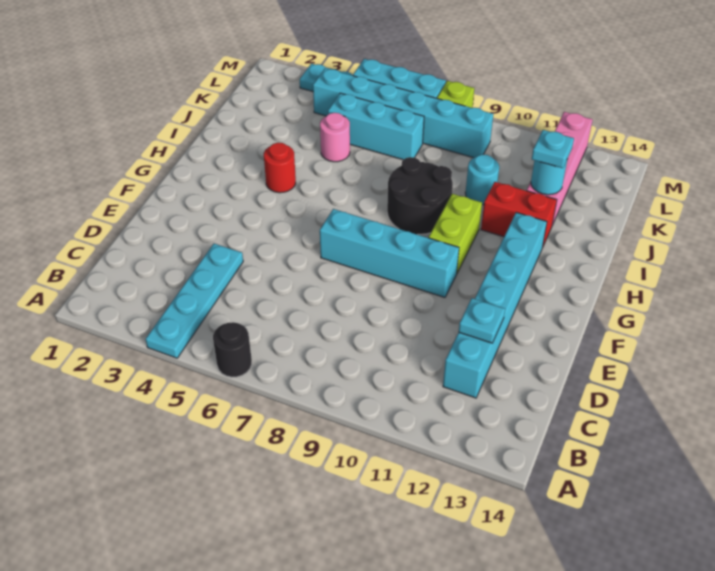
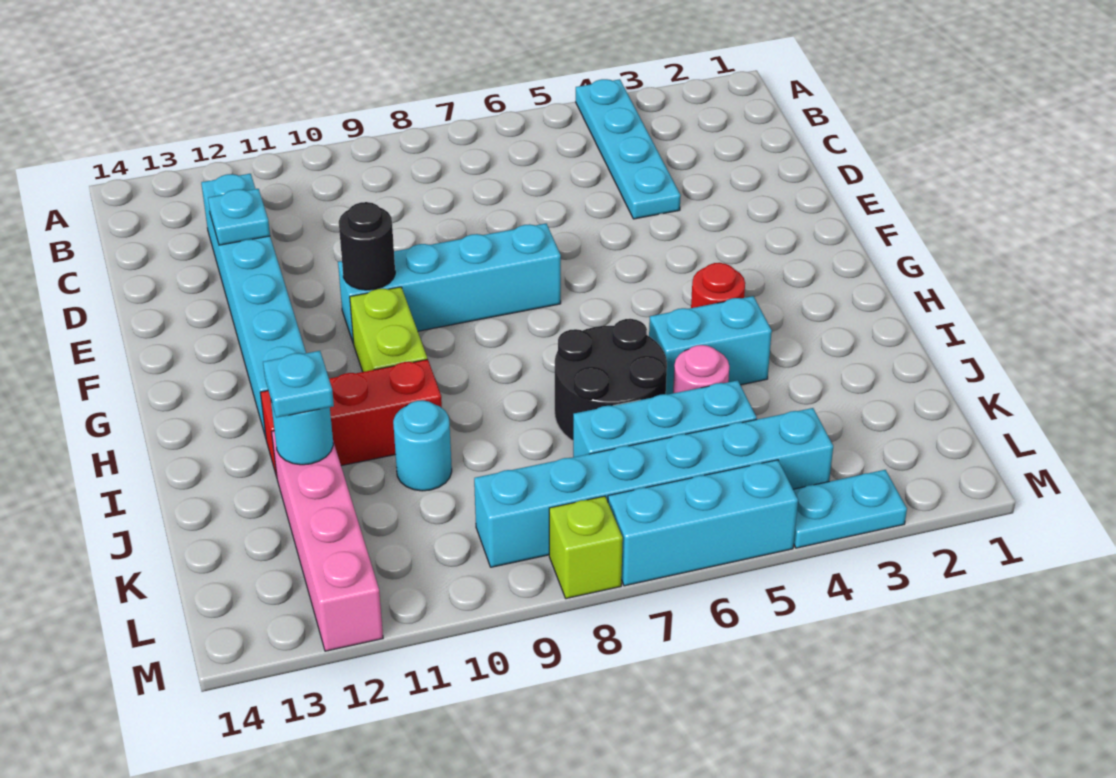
black 1x1 round brick [213,322,252,377] -> black 1x1 round brick moved to [339,202,395,290]
black 2x2 round brick [387,157,453,234] -> black 2x2 round brick moved to [555,319,667,441]
none -> cyan 1x2 brick [649,296,772,394]
red 1x2 brick [481,182,557,248] -> red 1x3 brick [260,359,442,477]

